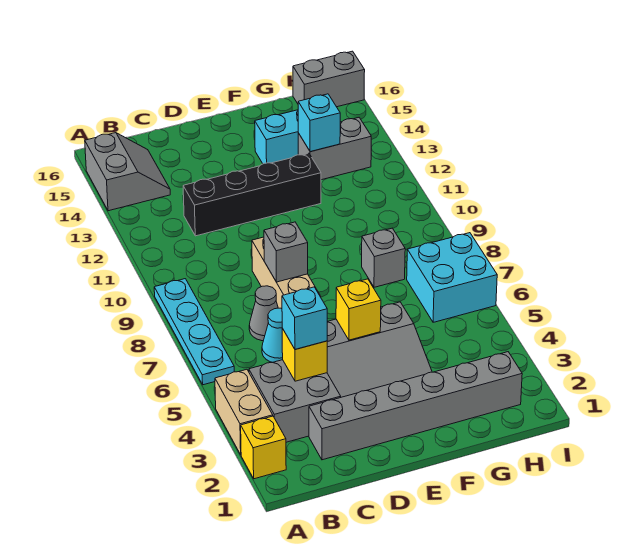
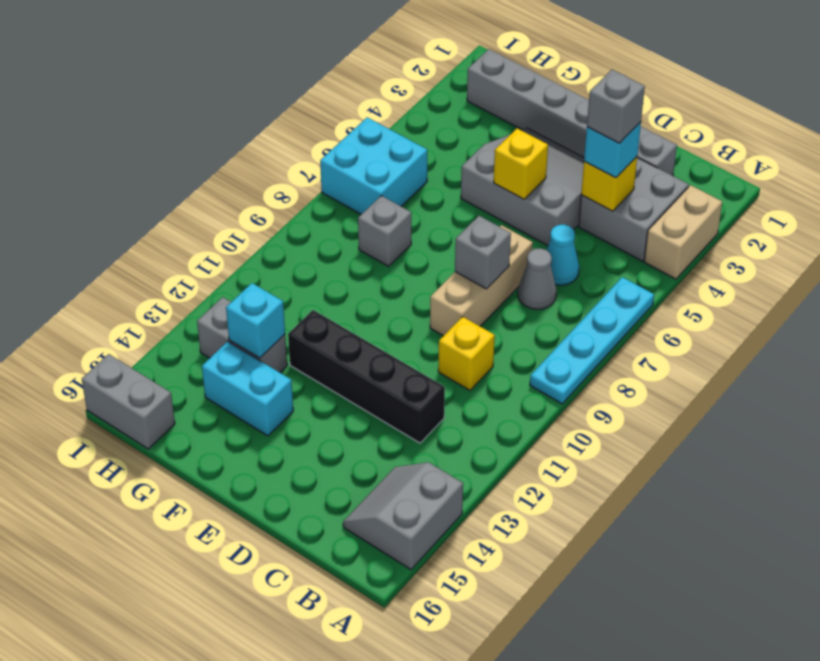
yellow 1x1 brick [241,416,286,479] -> yellow 1x1 brick moved to [438,317,495,390]
none -> grey 1x1 brick [587,70,645,143]

